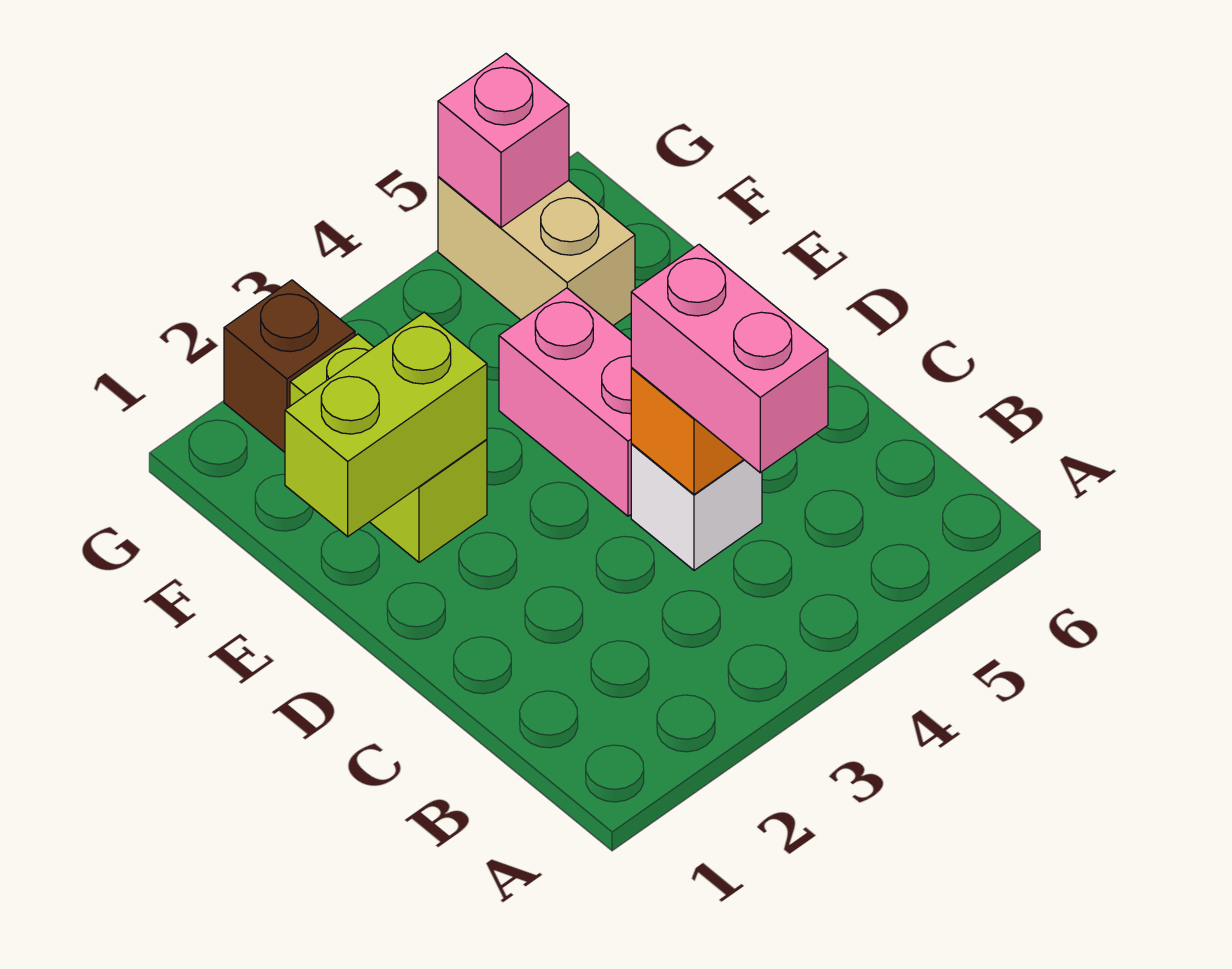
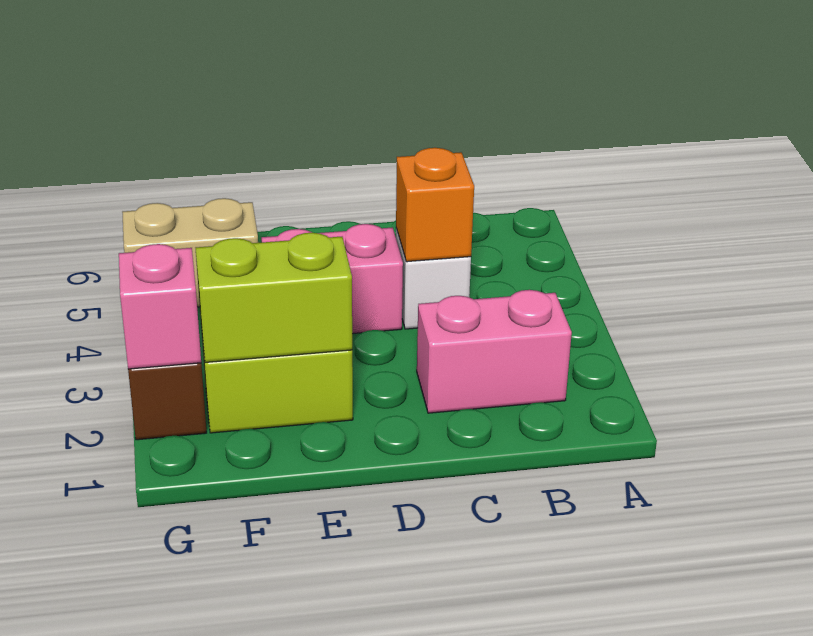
pink 1x2 brick [631,244,828,473] -> pink 1x2 brick moved to [417,290,572,413]
lime 1x2 brick [285,312,487,537] -> lime 1x2 brick turned to [196,233,352,362]
pink 1x1 brick [438,54,569,228] -> pink 1x1 brick moved to [119,244,201,369]

